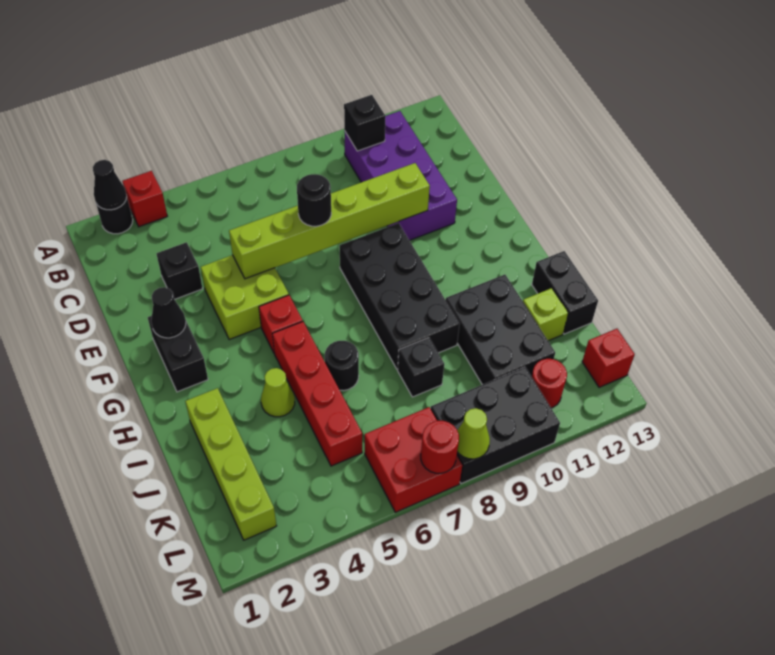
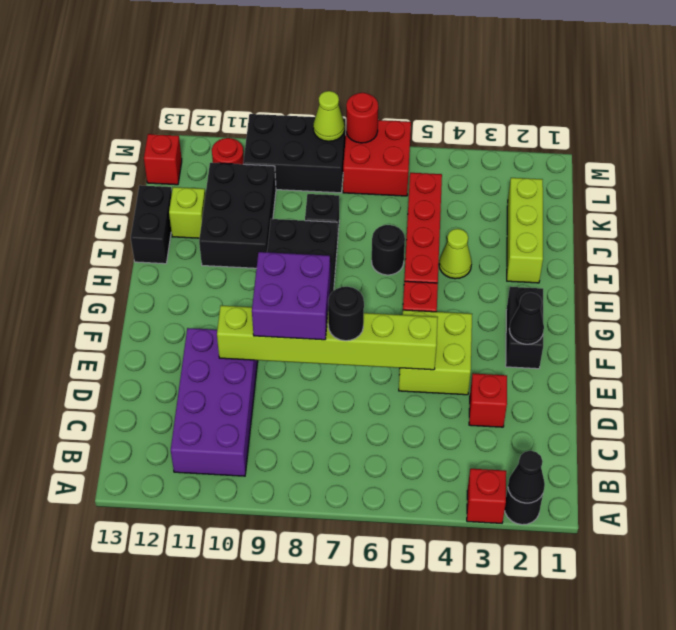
black 1x1 brick [344,95,385,151] -> none
black 1x1 brick [156,242,203,299] -> red 1x1 brick [469,374,507,427]
none -> purple 2x2 brick [252,252,330,340]
lime 1x4 brick [185,388,277,540] -> lime 1x3 brick [507,178,543,283]

